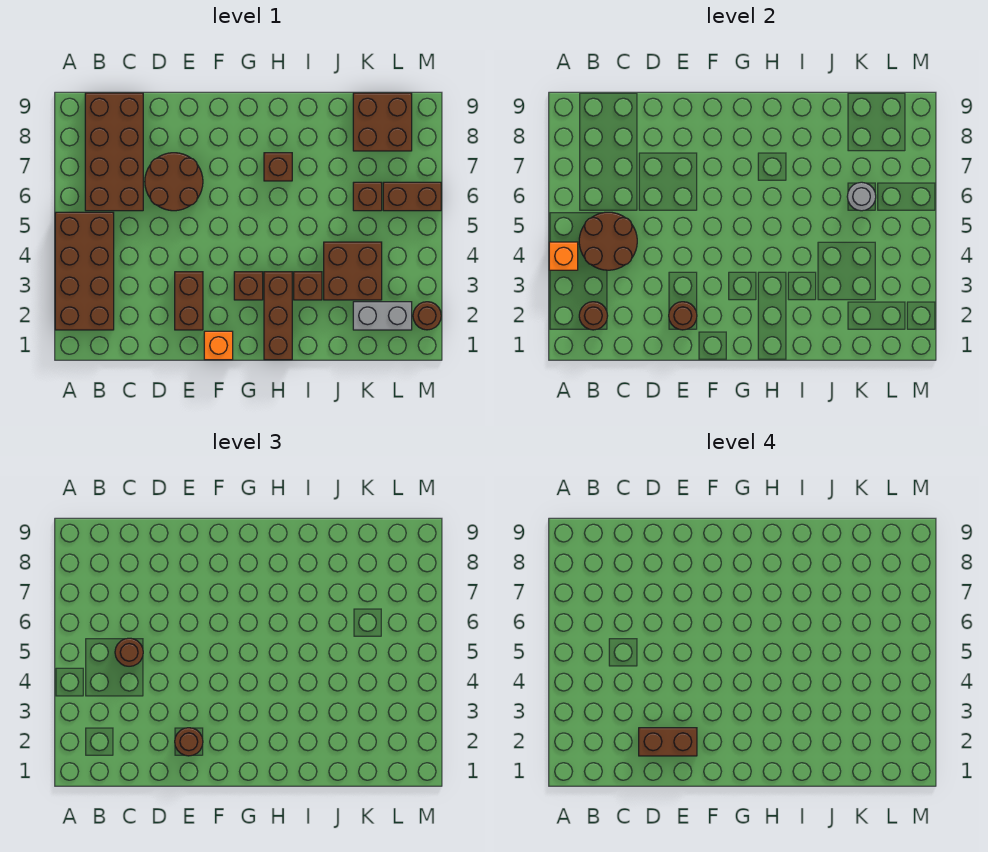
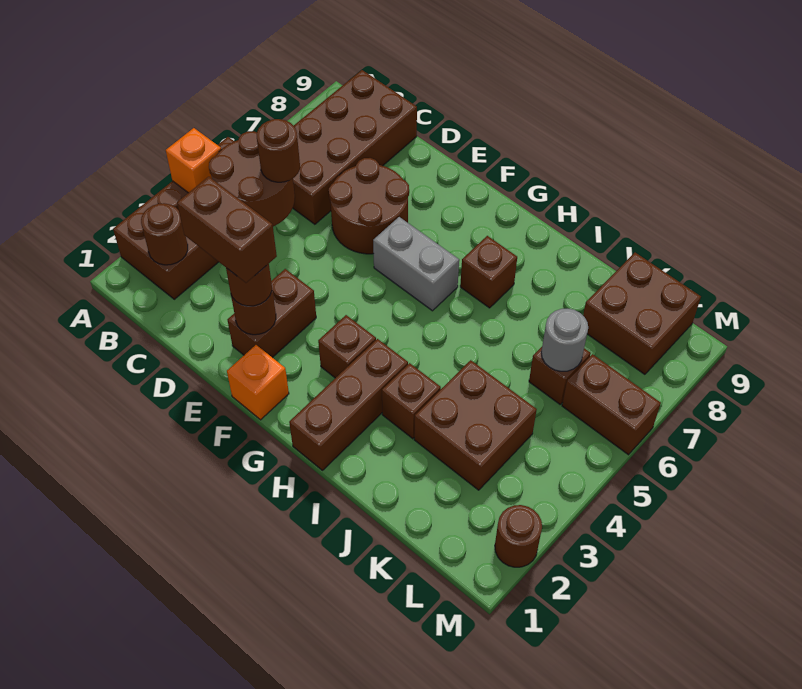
grey 1x2 brick [353,302,412,330] -> grey 1x2 brick moved to [373,217,459,311]

